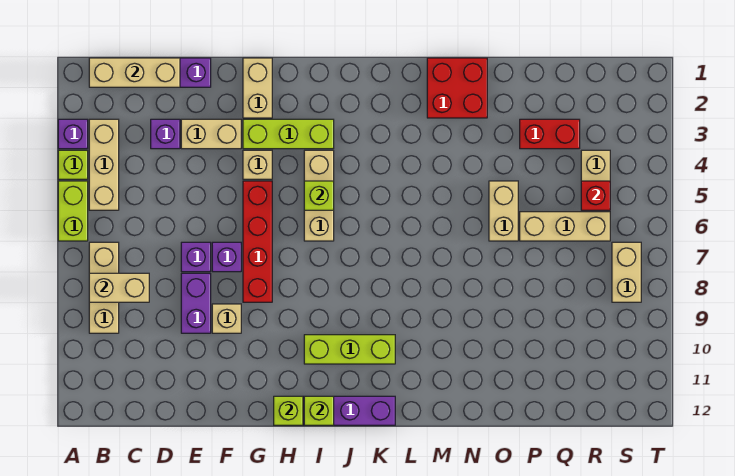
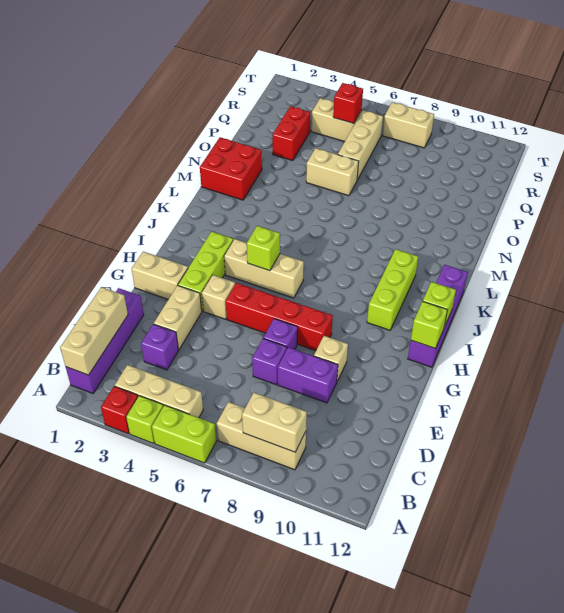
purple 1x1 brick [58,119,88,149] -> red 1x1 brick [101,386,138,434]
tan 1x2 brick [89,273,149,302] -> tan 1x2 brick turned to [242,393,307,452]

